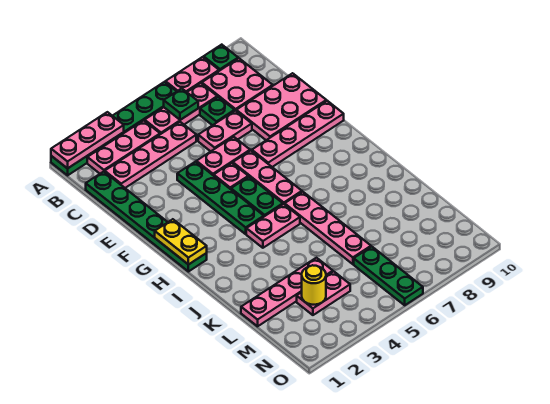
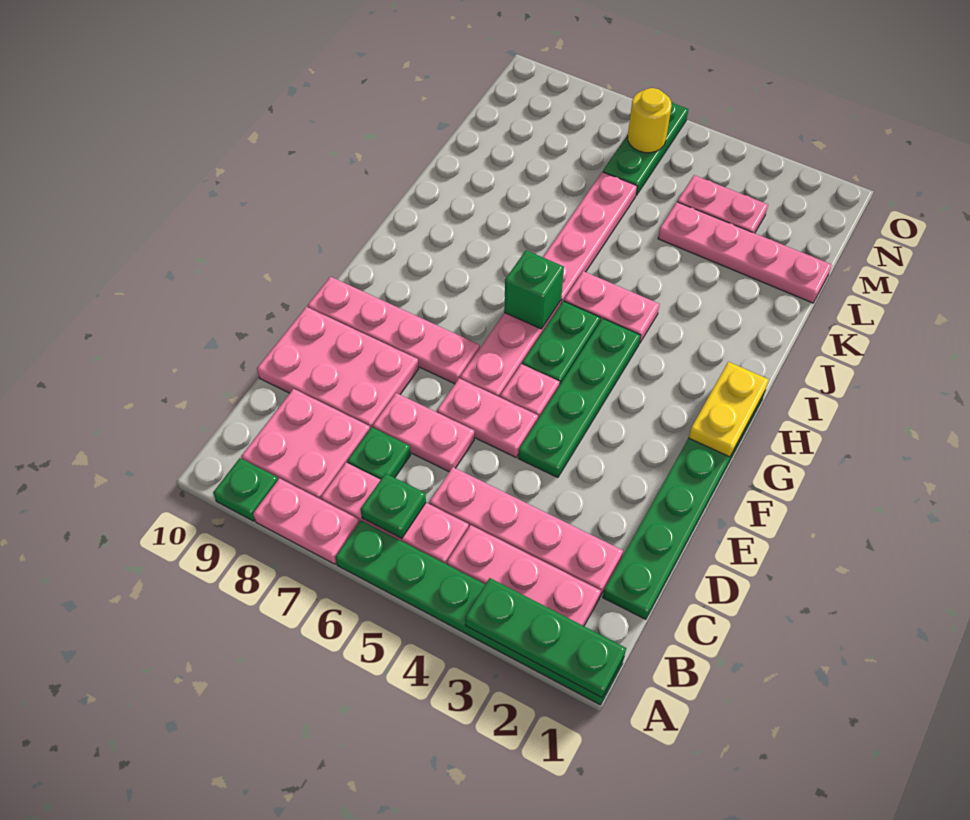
pink 1x3 plate [51,112,124,169] -> green 1x3 plate [465,578,626,698]
none -> green 1x1 brick [504,250,564,329]
yellow 1x1 round brick [302,265,326,305] -> yellow 1x1 round brick moved to [628,88,672,153]

